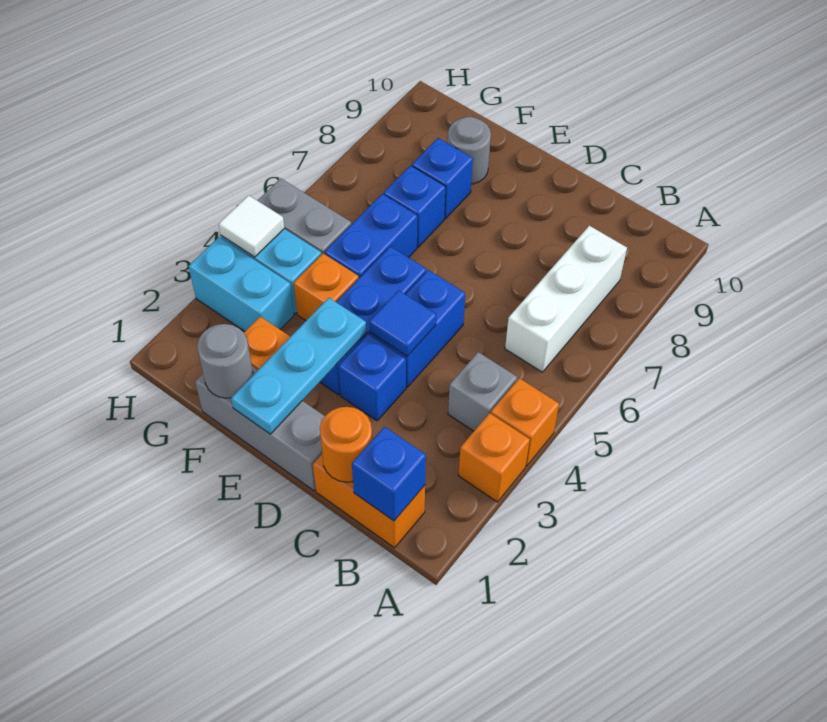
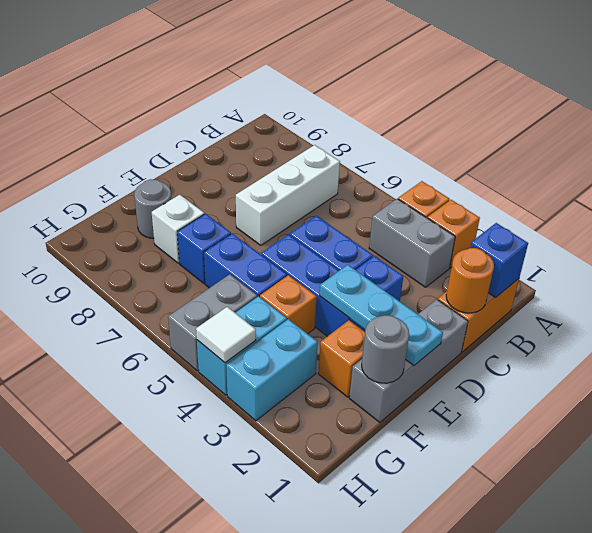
grey 1x1 brick [448,352,517,431] -> grey 1x2 brick [369,199,455,287]
white 1x3 brick [505,226,627,372] -> white 1x3 brick turned to [236,145,340,245]
blue 1x1 tile [369,290,436,356] -> none
blue 1x1 brick [412,138,473,219] -> white 1x1 brick [152,195,204,263]

